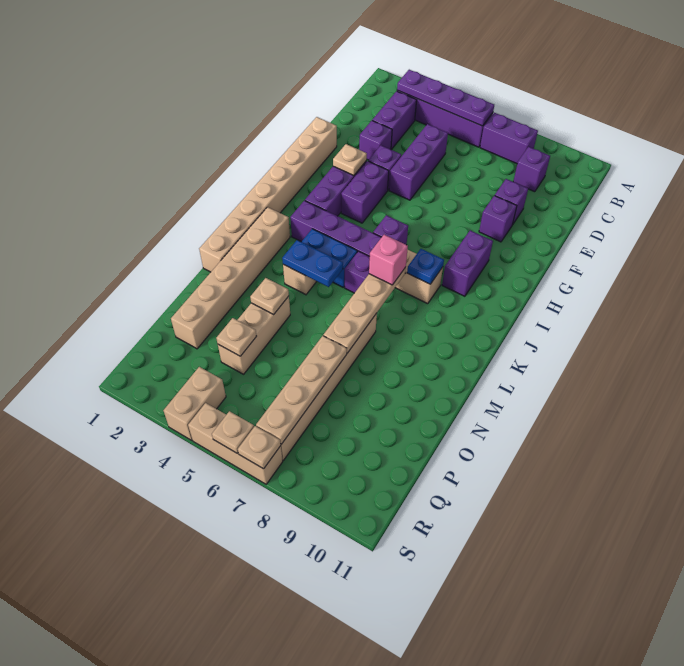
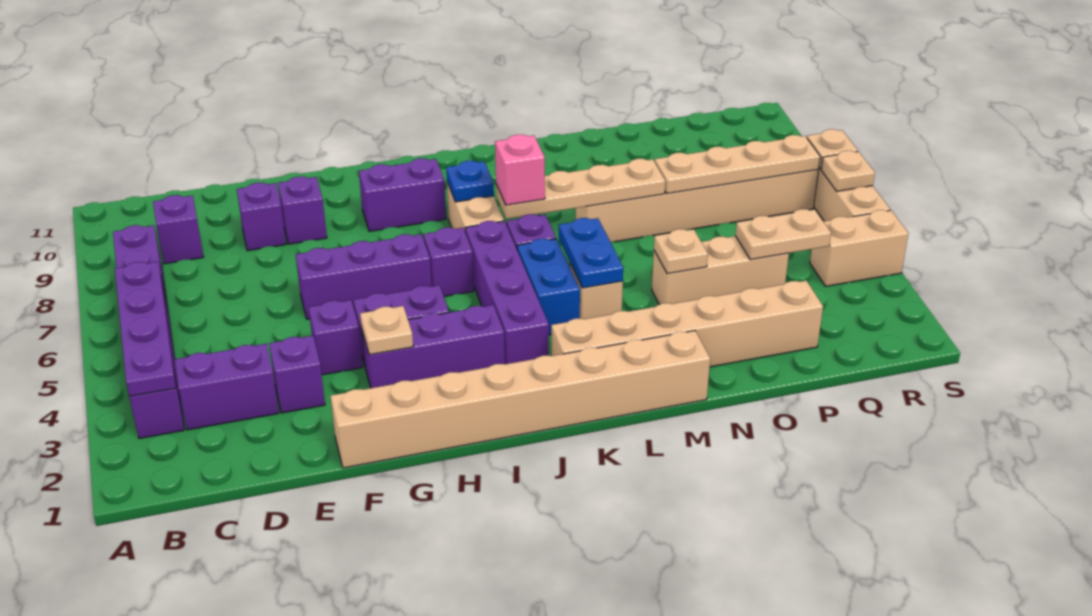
purple 1x3 brick [389,124,448,200] -> purple 1x3 brick moved to [296,234,432,319]
tan 1x1 plate [216,318,256,356] -> tan 1x2 plate [735,209,831,260]

